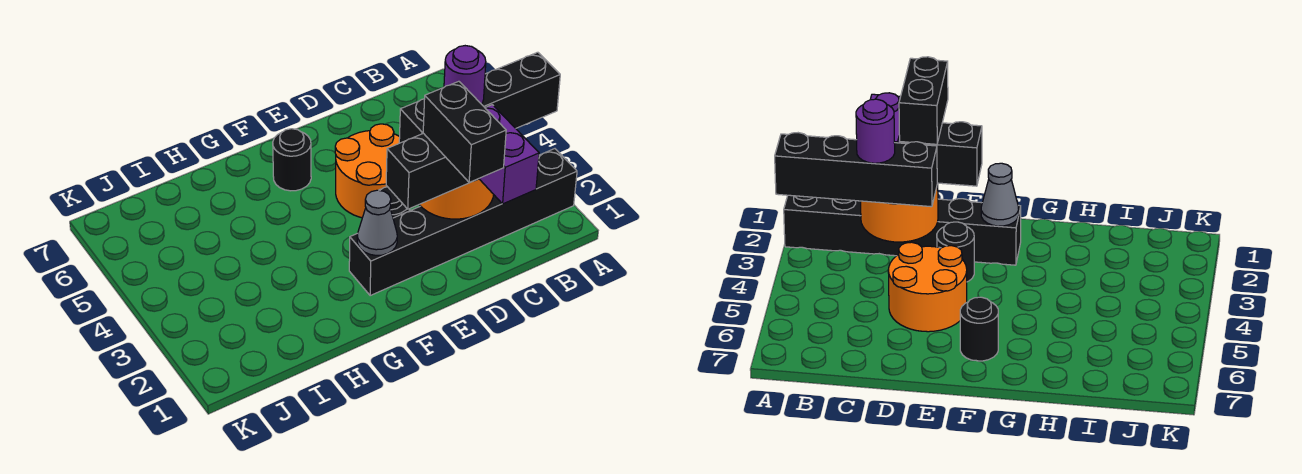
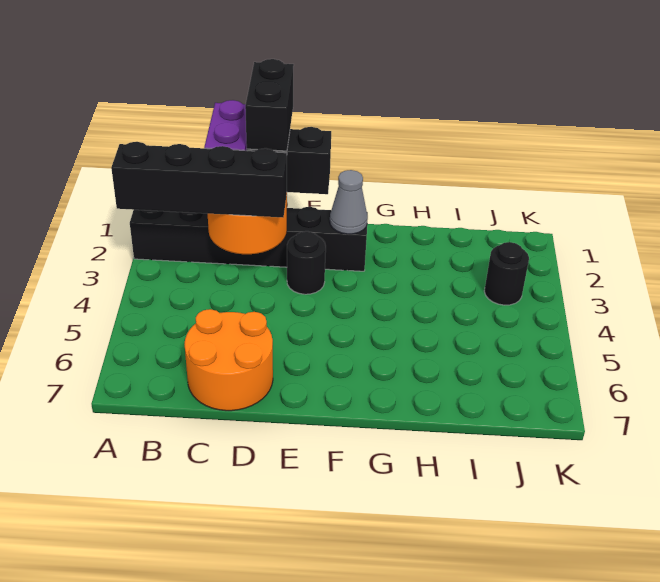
purple 1x1 round brick [444,46,486,104] -> none
orange 2x2 round brick [335,124,400,218] -> orange 2x2 round brick moved to [184,309,273,411]
black 1x1 round brick [273,129,311,191] -> black 1x1 round brick moved to [484,242,529,305]

